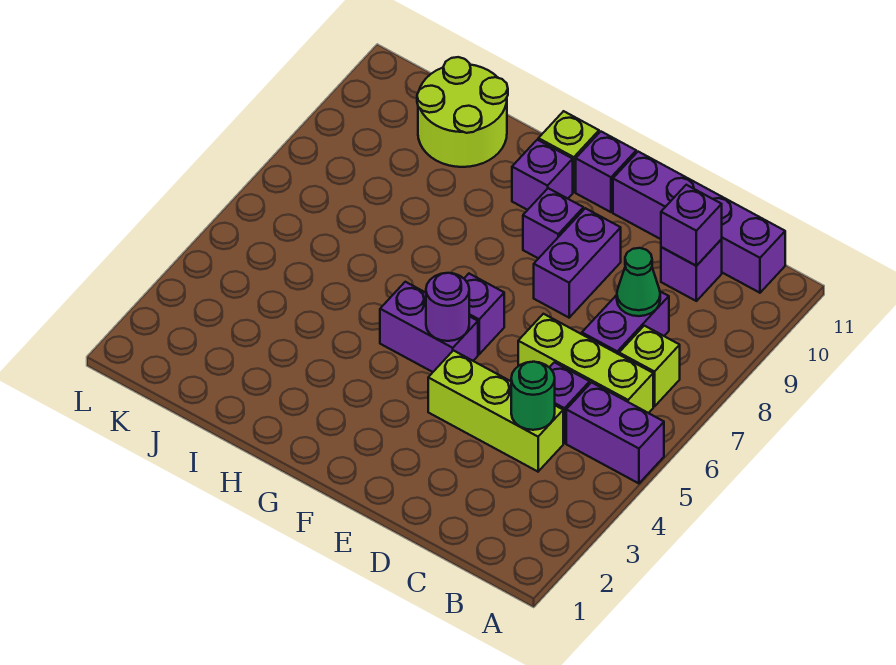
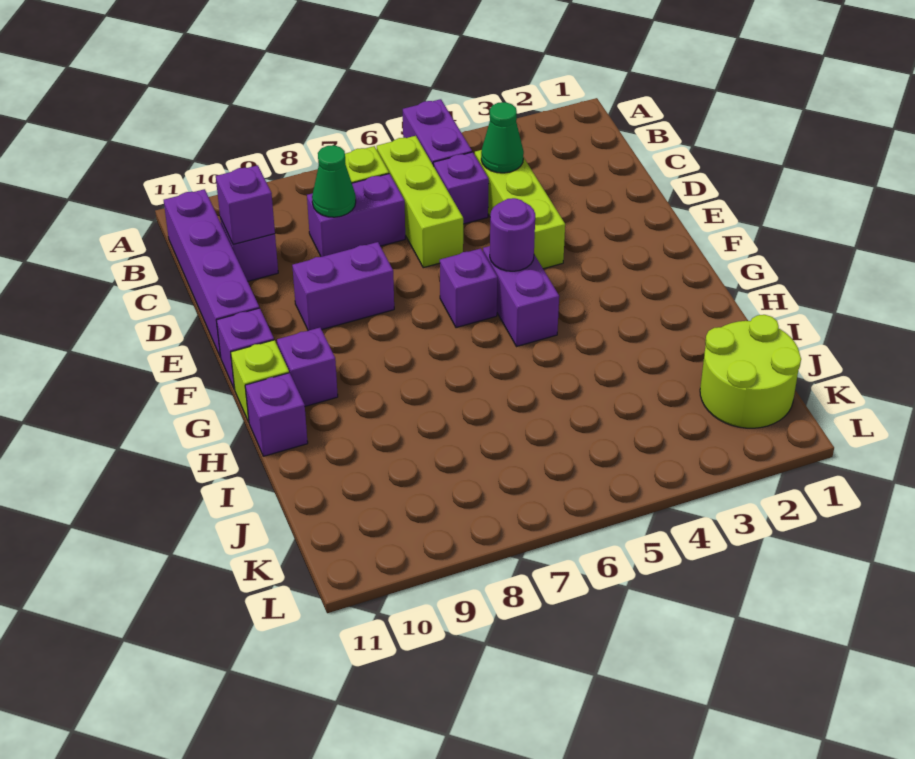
green 1x1 round brick [511,362,555,430] -> green 1x1 cone [481,102,524,173]
purple 1x1 brick [523,188,583,259] -> purple 1x1 brick moved to [245,373,308,456]
lime 2x2 round brick [417,57,508,167] -> lime 2x2 round brick moved to [700,315,801,428]

